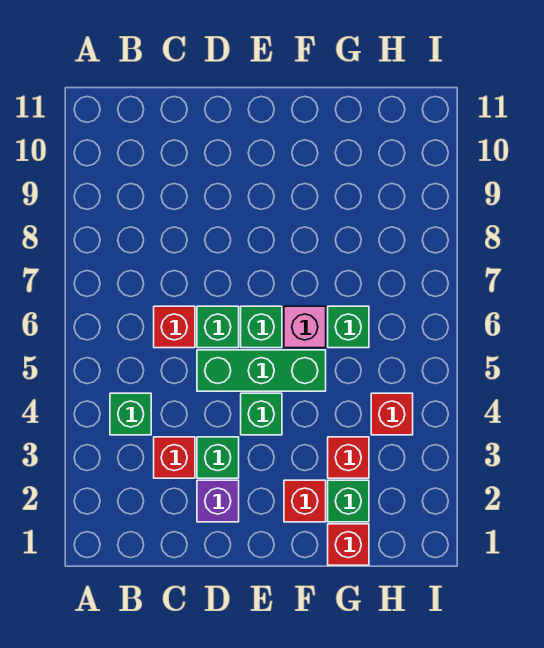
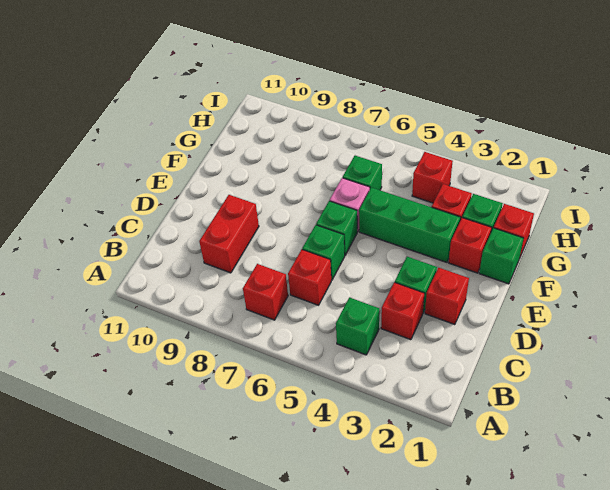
none -> red 1x1 brick [243,264,288,320]
none -> red 1x2 brick [199,195,259,273]
purple 1x1 brick [197,480,239,522] -> red 1x1 brick [425,268,469,325]
green 1x3 brick [197,350,326,391] -> green 1x3 brick turned to [359,188,460,262]
green 1x1 brick [241,393,282,435] -> green 1x1 brick moved to [479,228,524,284]

